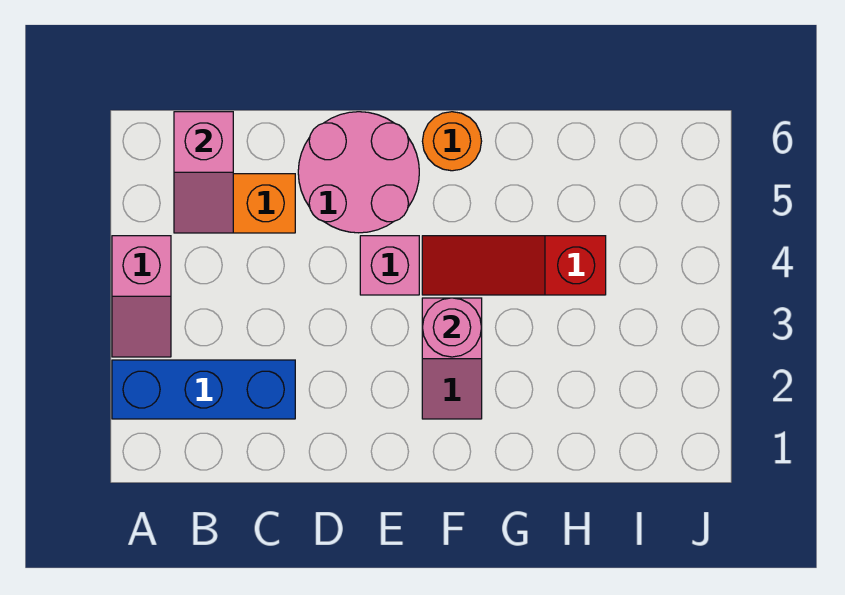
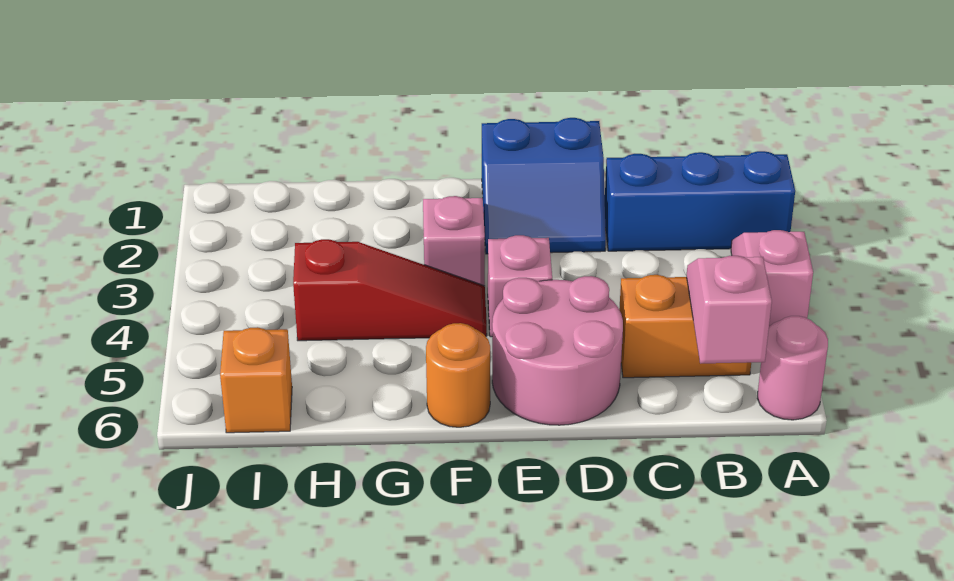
none -> blue 2x2 slope [482,118,606,254]
pink 1x1 round brick [422,298,482,357] -> pink 1x1 round brick moved to [757,316,828,420]
none -> orange 1x1 brick [220,327,292,433]

